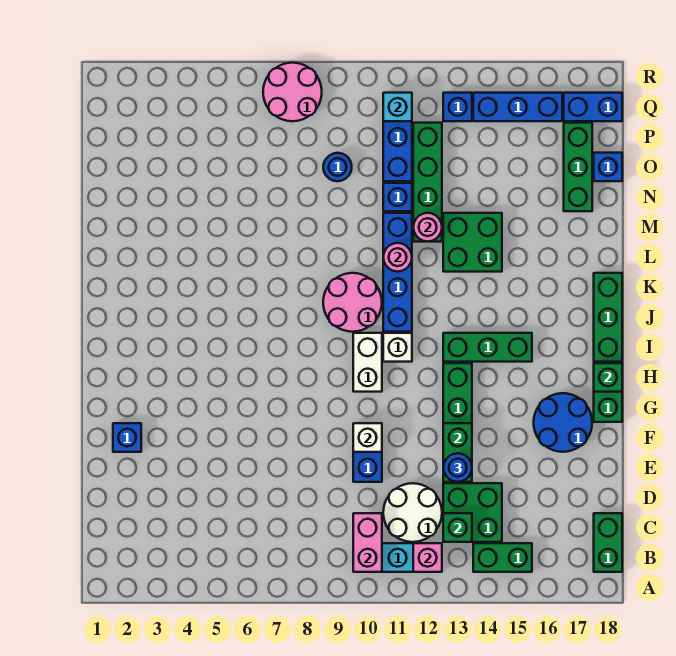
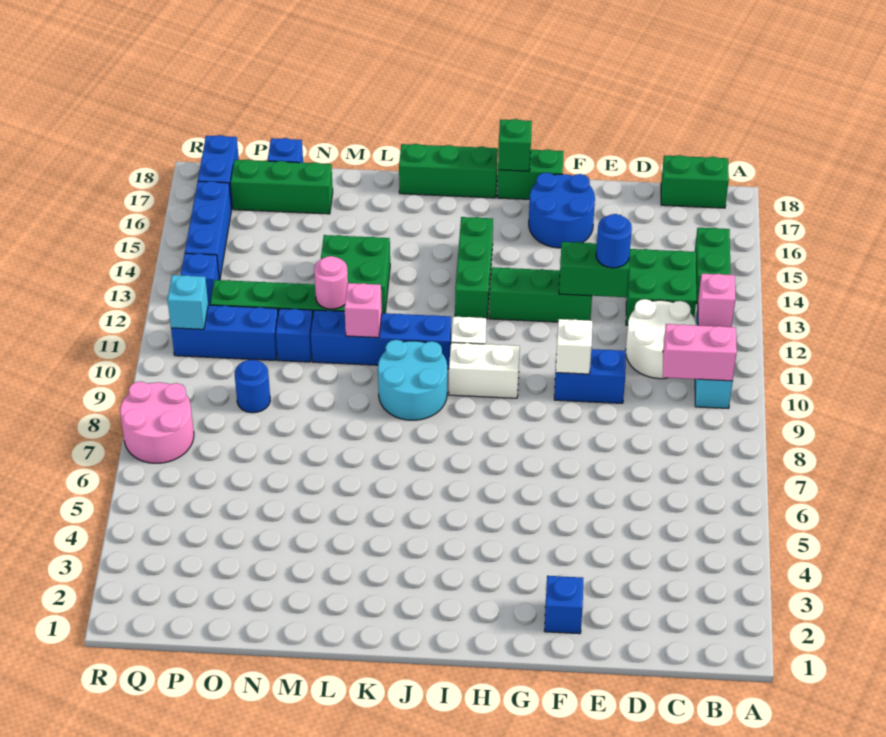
green 1x1 brick [443,513,472,542] -> none
pink 2x2 round brick [323,273,382,332] -> cyan 2x2 round brick [378,340,447,420]
pink 1x1 round brick [383,243,412,272] -> pink 1x1 brick [345,283,382,338]

